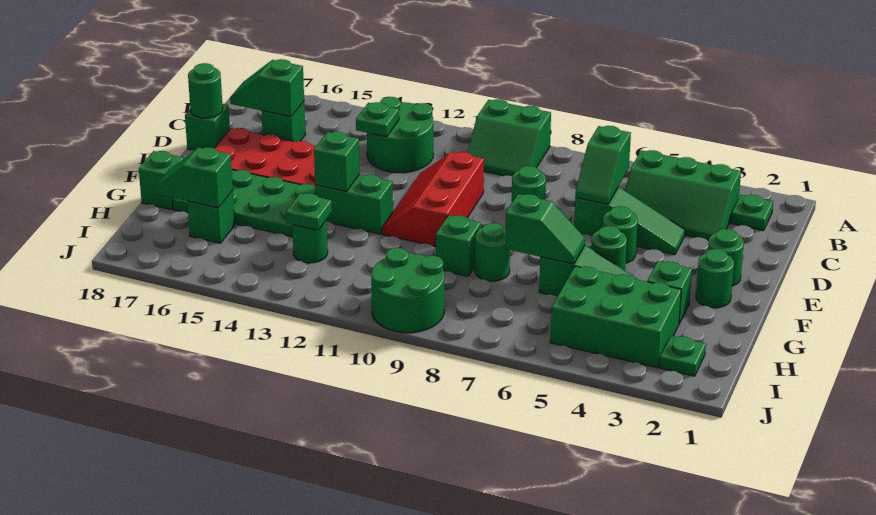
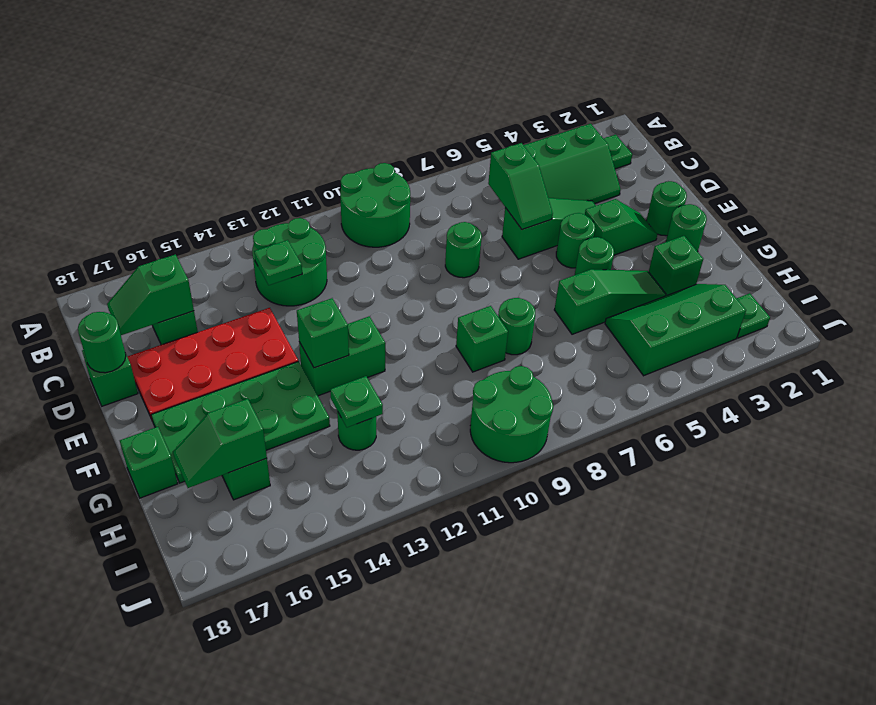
green 2x2 slope [467,99,551,176] -> green 2x2 round brick [340,163,410,247]
red 2x3 slope [382,152,484,246] -> none
green 1x2 slope [505,194,585,264] -> green 1x2 slope moved to [585,199,657,255]
green 2x3 brick [550,266,681,368] -> green 2x3 slope [605,284,746,376]

